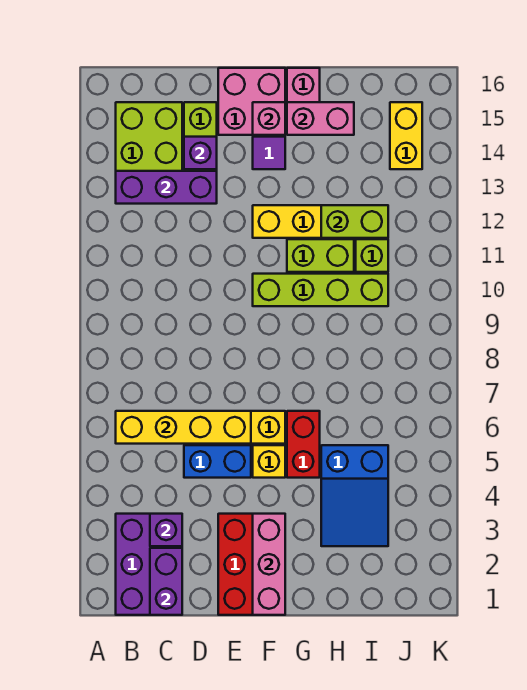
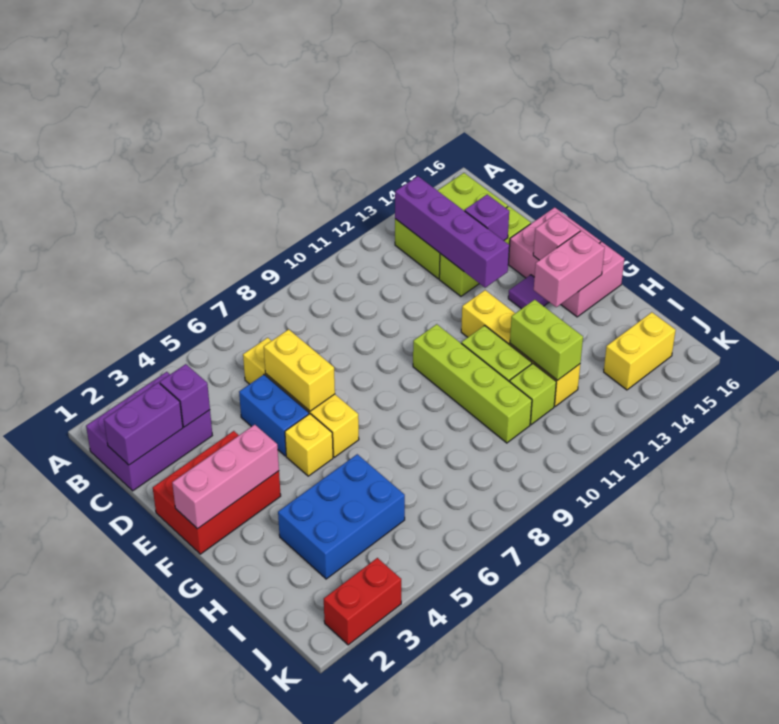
yellow 1x4 brick [116,411,251,444] -> yellow 1x2 brick [264,329,335,411]
purple 1x3 brick [116,171,217,204] -> purple 1x4 brick [395,176,509,288]
red 1x2 brick [287,411,320,478] -> red 1x2 brick moved to [324,558,401,645]
pink 1x2 brick [287,102,354,135] -> pink 1x2 brick turned to [534,231,605,307]
blue 2x3 slope [321,445,388,546] -> blue 2x3 brick [278,454,405,579]

